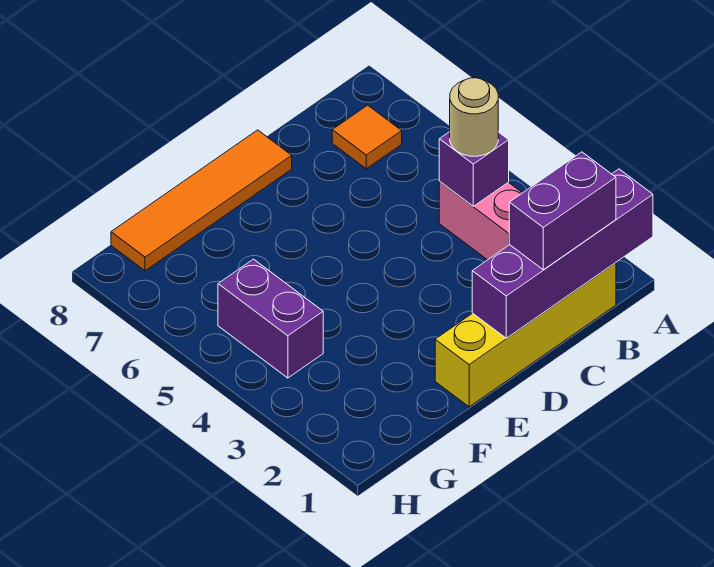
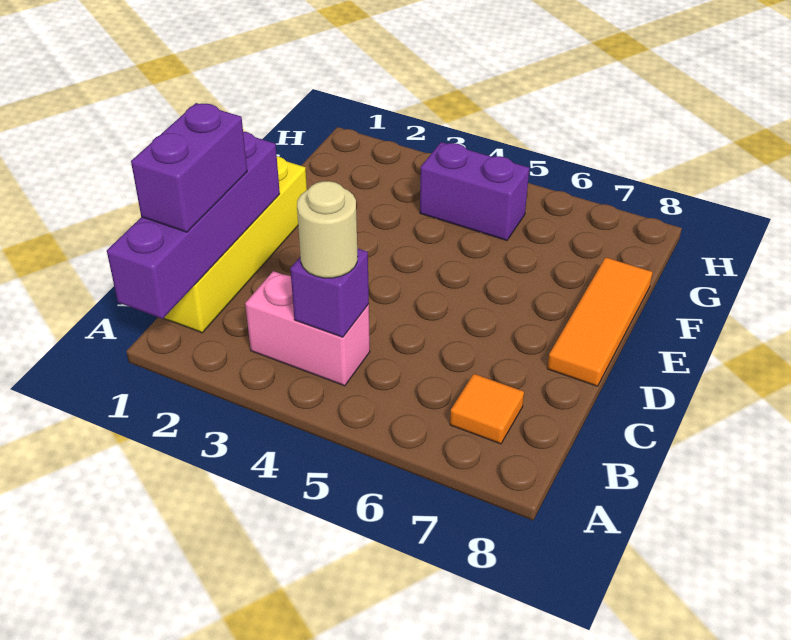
orange 1x4 tile [111,130,292,271] -> orange 1x3 tile [547,257,653,386]

